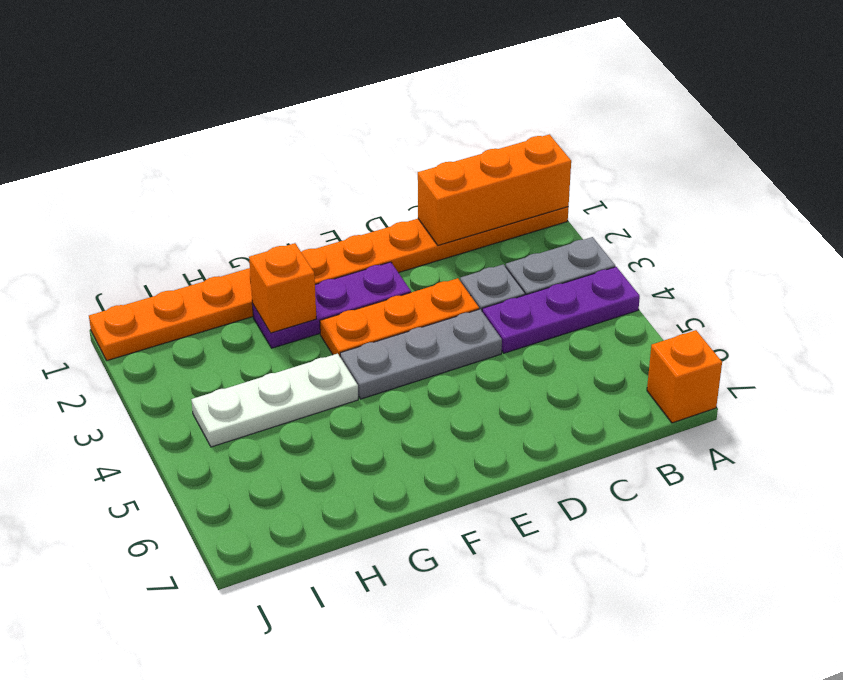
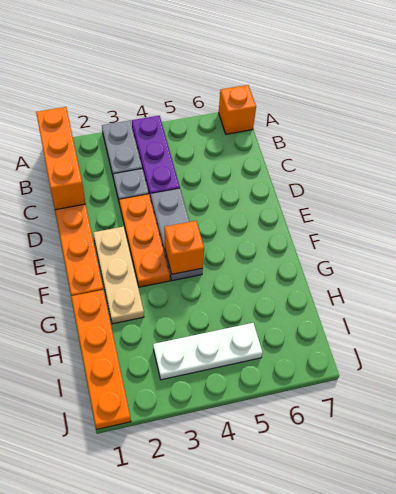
purple 1x3 plate [252,262,411,348] -> tan 1x3 plate [93,227,144,324]
orange 1x1 brick [249,243,316,333] -> orange 1x1 brick moved to [164,221,204,274]
white 1x3 plate [191,354,358,447] -> white 1x3 plate turned to [153,323,263,380]

